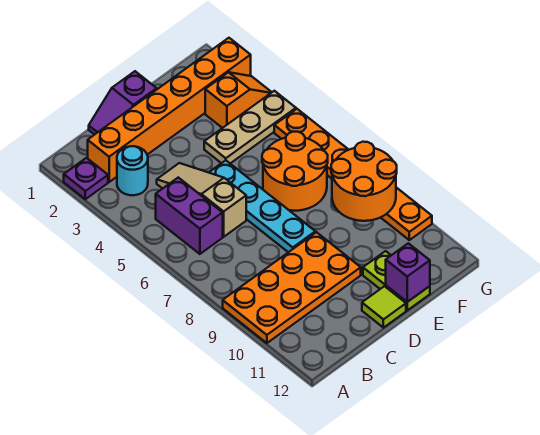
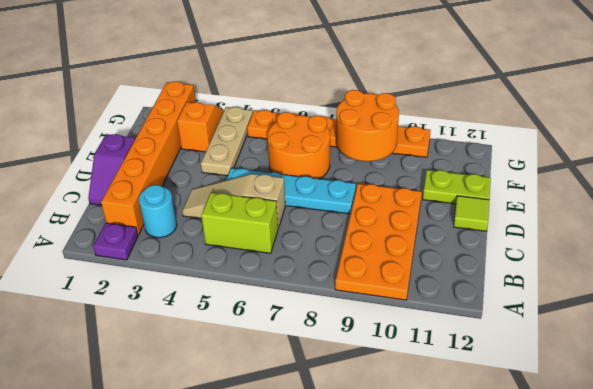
purple 1x2 brick [156,178,223,254] -> lime 1x2 brick [201,193,278,253]
purple 1x1 brick [386,243,430,302] -> none

